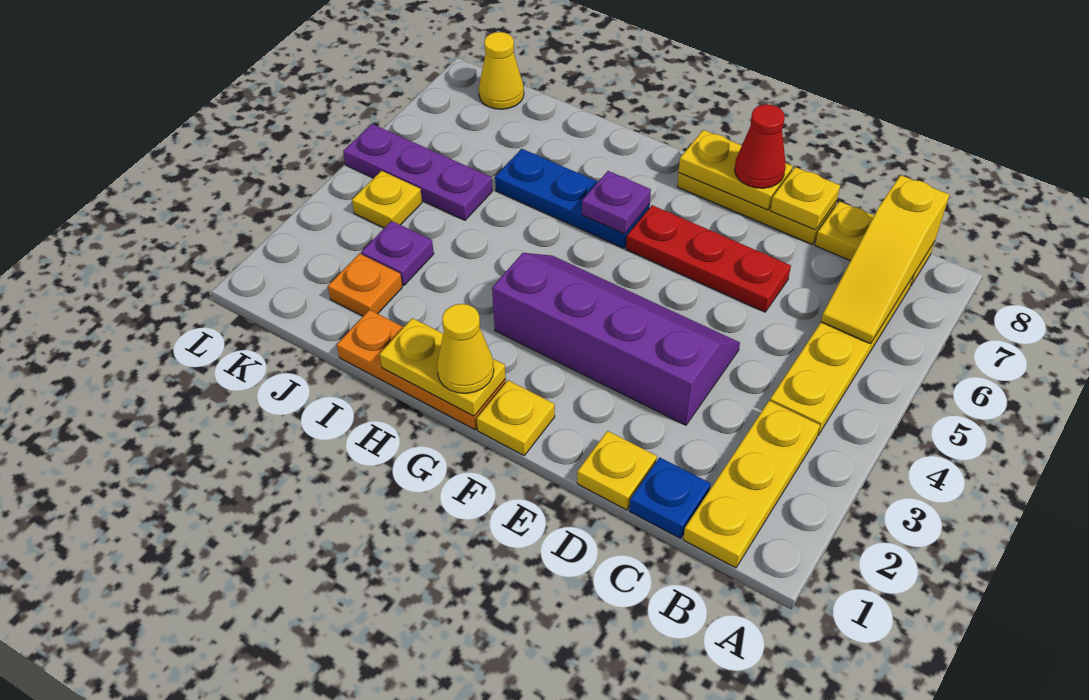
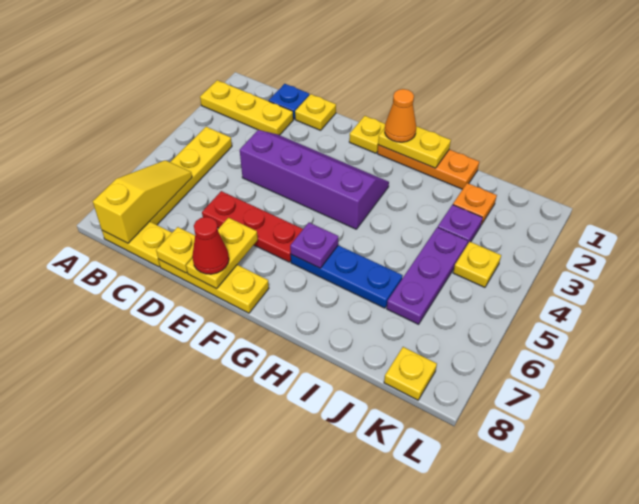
yellow 1x3 plate [683,401,820,568] -> yellow 1x3 plate turned to [200,80,293,135]
purple 2x4 slope [492,253,740,425] -> purple 2x4 slope turned to [240,130,389,229]
yellow 1x2 plate [679,130,793,210] -> yellow 1x2 plate turned to [186,218,258,289]
yellow 1x1 cone [437,304,494,394] -> orange 1x1 cone [385,89,416,142]
purple 1x3 plate [343,124,492,220] -> purple 1x3 plate turned to [387,227,468,324]
yellow 1x1 cone [479,32,524,109] -> yellow 1x1 plate [384,347,437,400]

